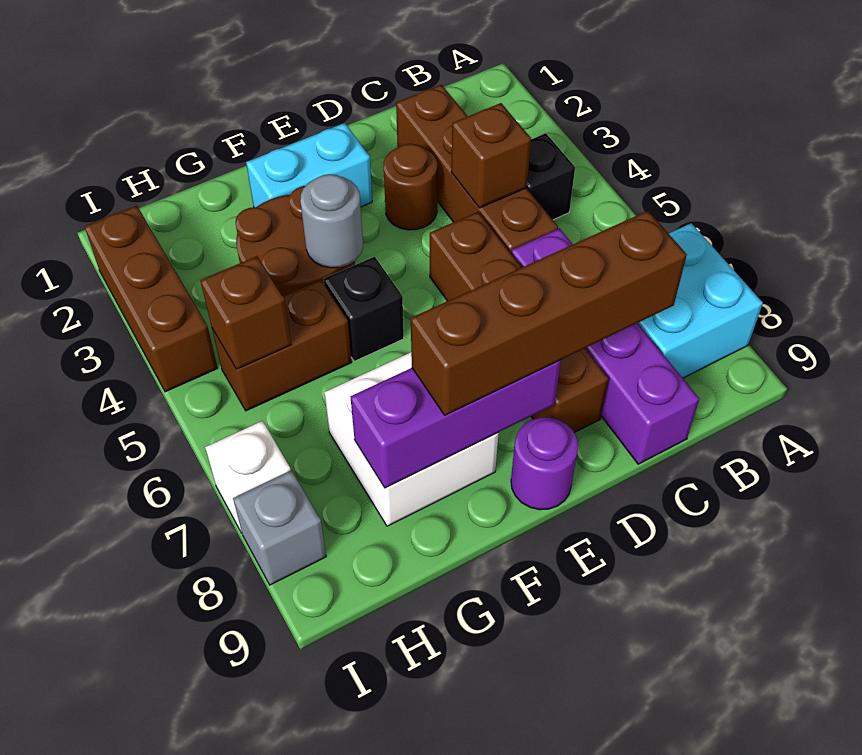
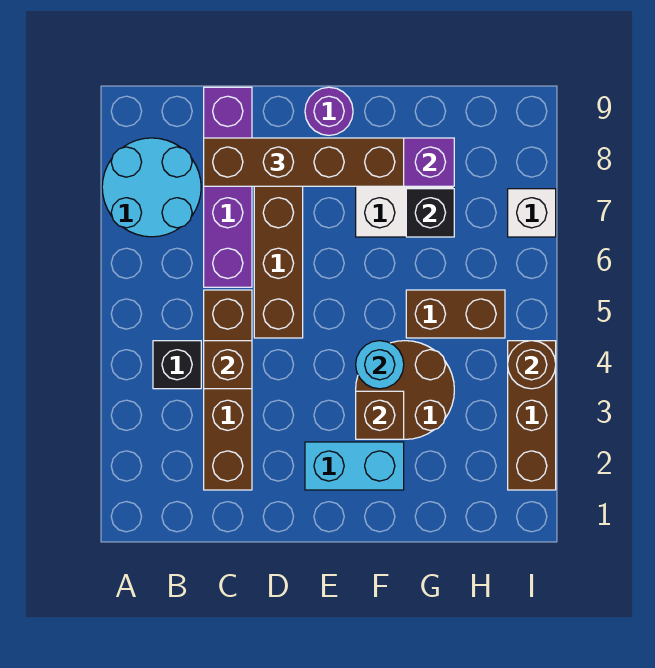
cyan 2x2 brick [638,223,763,378] -> cyan 2x2 round brick [102,138,201,237]
brown 1x1 round brick [383,144,437,230] -> brown 1x1 round brick moved to [508,341,556,389]
grey 1x1 round brick [300,174,363,268] -> cyan 1x1 round brick [356,341,404,389]
black 1x1 brick [324,257,404,361] -> black 1x1 brick moved to [406,189,454,237]
brown 1x1 brick [201,256,291,369] -> brown 1x1 brick moved to [356,391,404,439]
grey 1x1 brick [233,470,326,585] -> none

